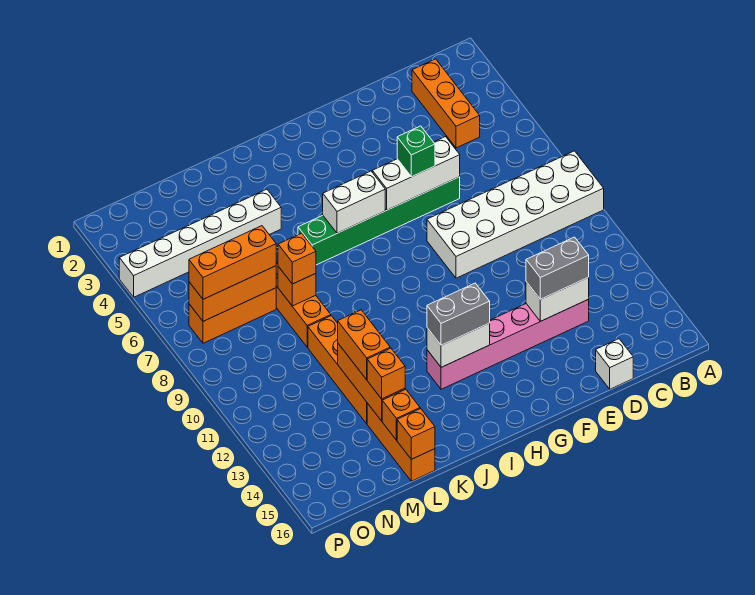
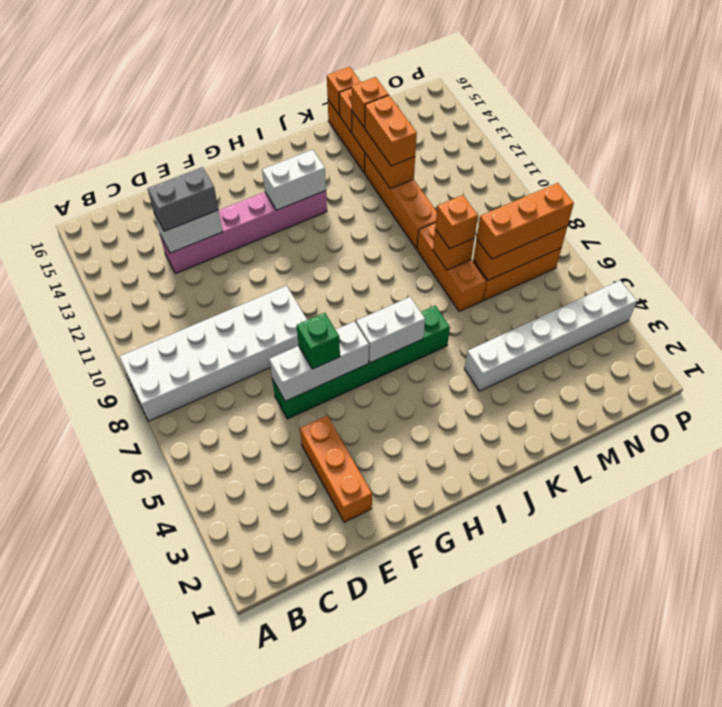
orange 1x3 brick [412,59,480,148] -> orange 1x3 brick moved to [300,416,372,522]
white 1x1 brick [596,339,633,389] -> none
grey 1x2 brick [427,283,490,345] -> none

